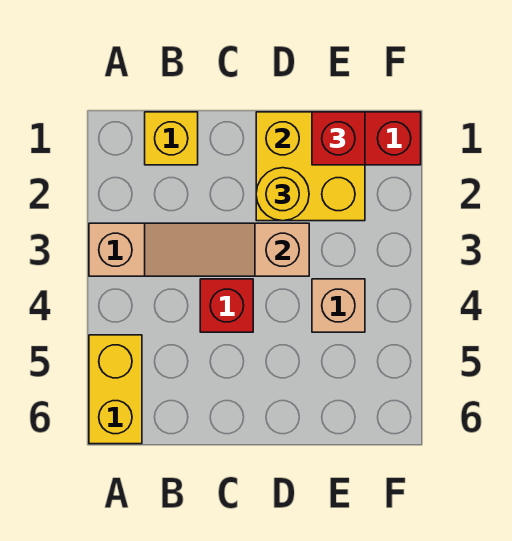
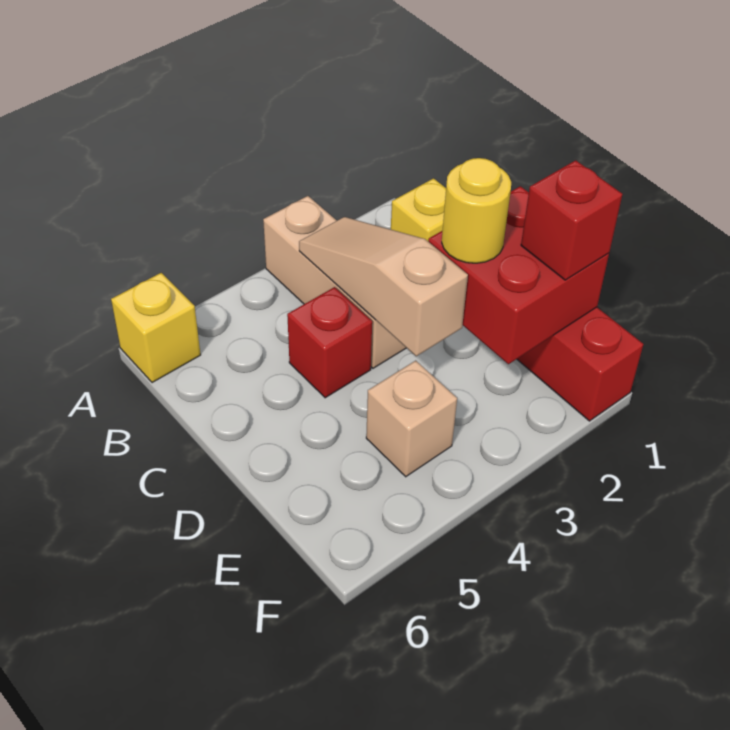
yellow 1x2 brick [89,335,142,444] -> yellow 1x1 brick [111,273,201,383]
yellow 2x2 brick [256,112,365,221] -> red 2x2 brick [428,186,609,364]

